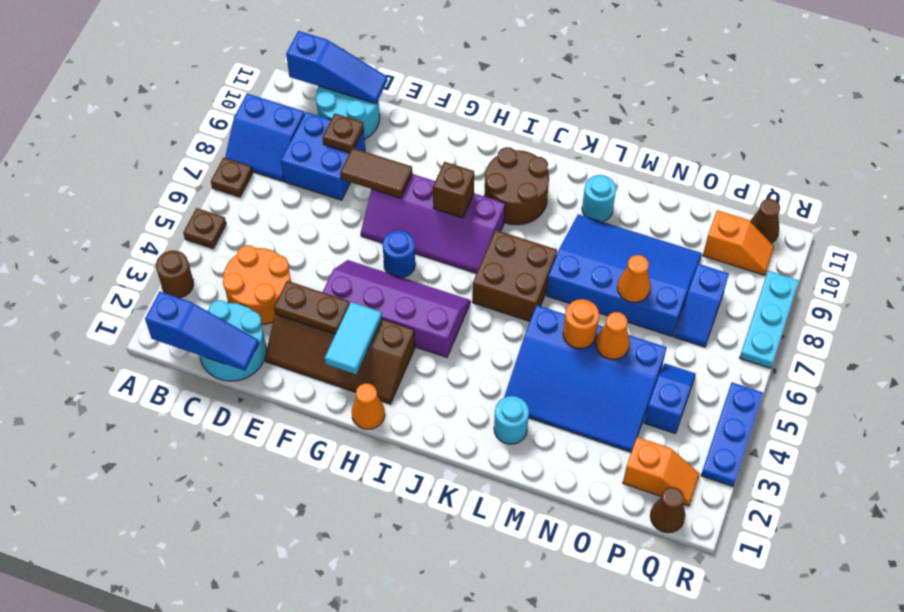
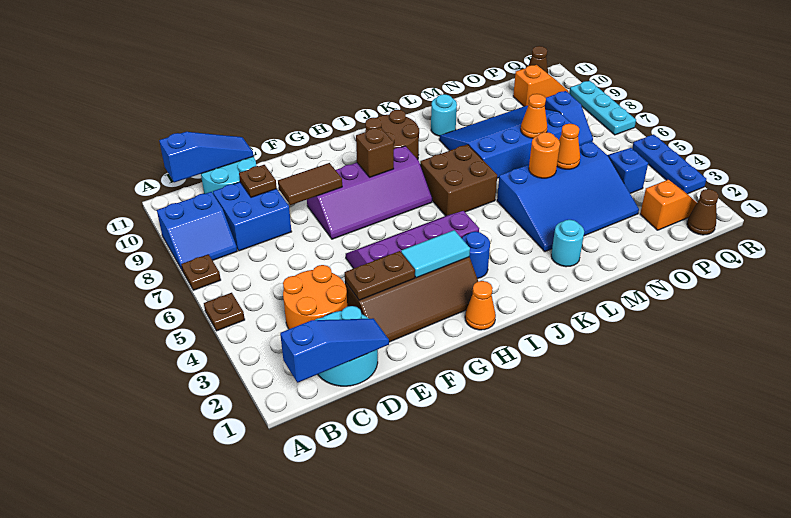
brown 1x1 round brick [156,251,194,298] -> none
cyan 1x2 tile [325,302,382,374] -> cyan 1x2 tile turned to [401,230,470,278]
blue 1x1 round brick [383,230,415,278] -> blue 1x1 round brick moved to [462,231,490,279]

